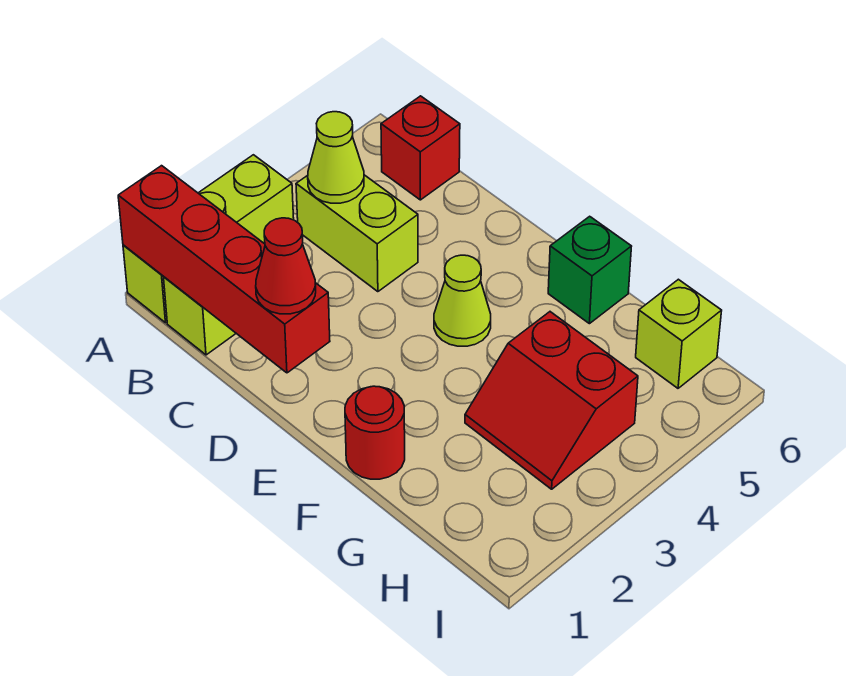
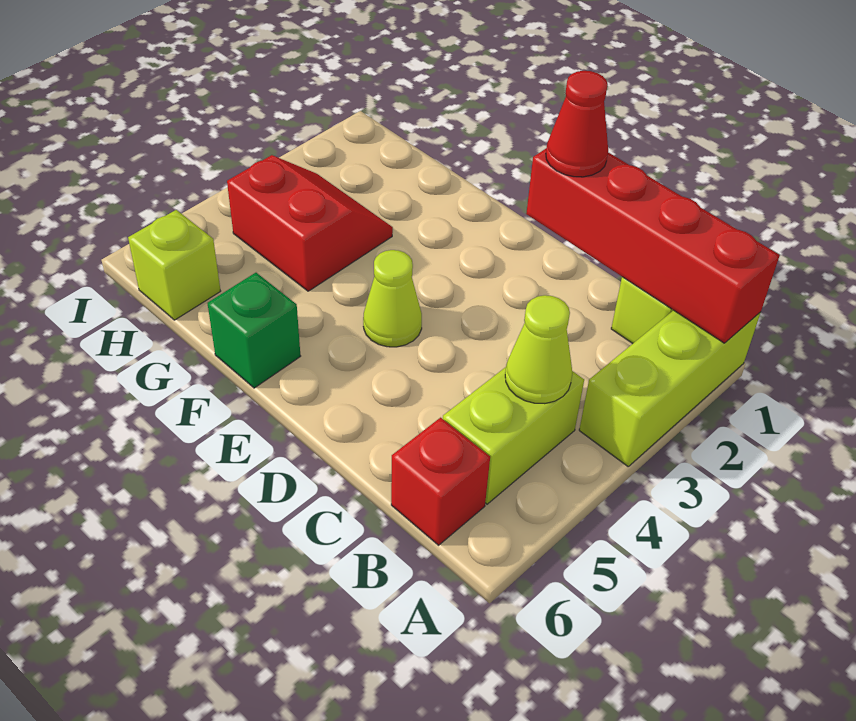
lime 1x2 brick [296,175,418,292] -> lime 1x2 brick turned to [443,367,584,504]
red 1x1 round brick [345,386,405,479] -> none

